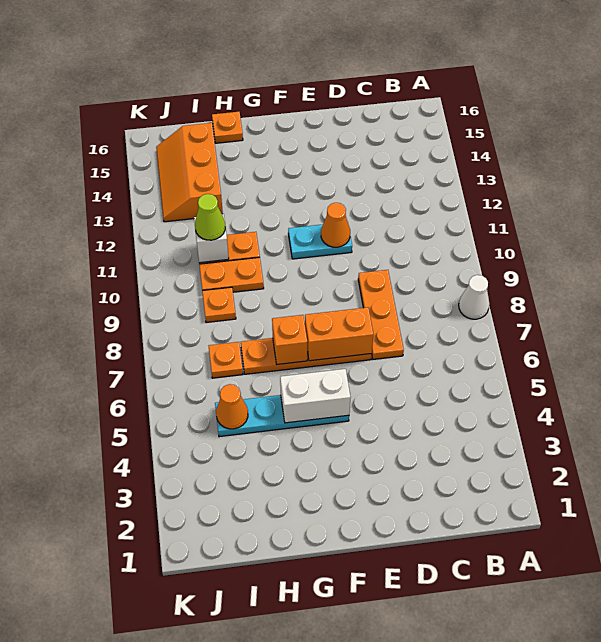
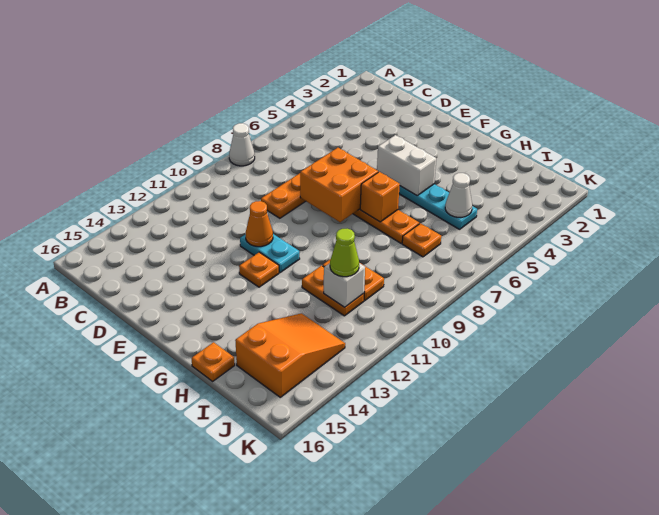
orange 1x2 brick [305,307,374,361] -> orange 2x2 brick [300,148,378,222]
orange 1x1 cone [216,384,248,429] -> white 1x1 cone [445,173,472,217]
orange 1x1 plate [202,287,236,322] -> orange 1x1 plate moved to [239,252,279,287]
orange 2x3 slope [156,123,223,222] -> orange 2x3 slope turned to [235,313,345,397]

